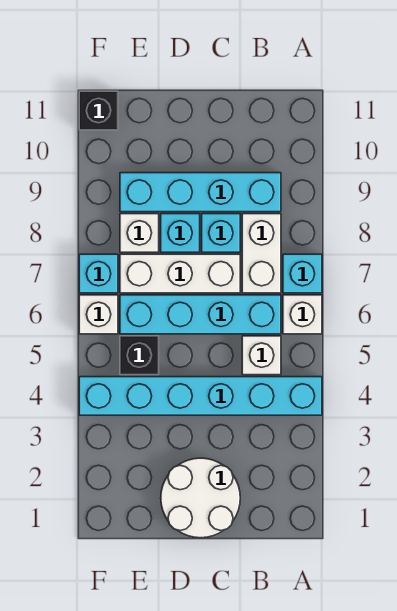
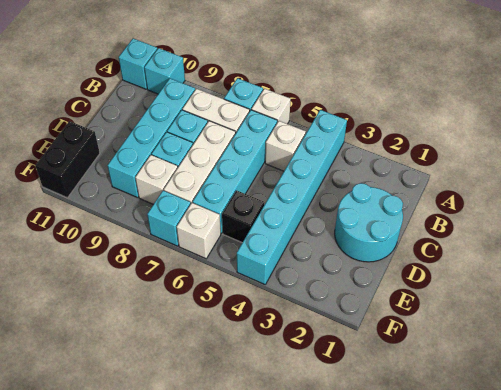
none -> cyan 1x1 brick [144,48,185,94]
none -> cyan 1x1 brick [119,38,157,89]
white 2x2 round brick [161,458,240,538] -> cyan 2x2 round brick [335,183,403,262]
black 1x1 brick [79,91,118,130] -> black 1x2 brick [35,121,100,198]

